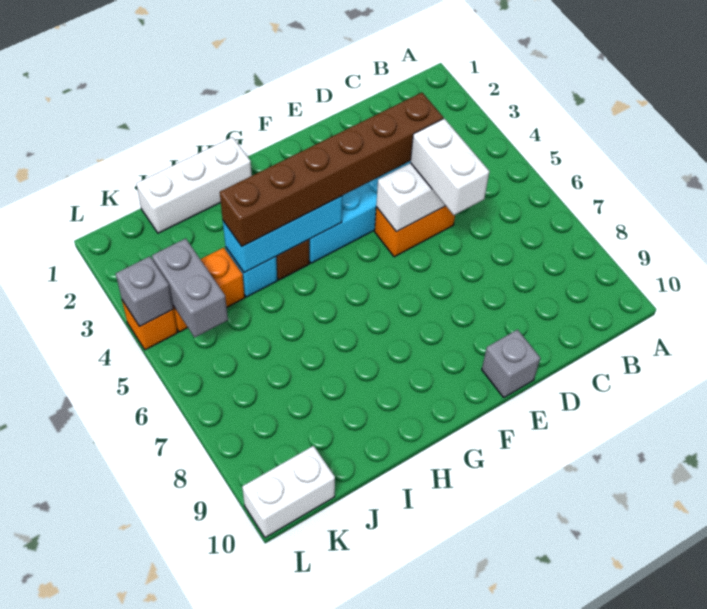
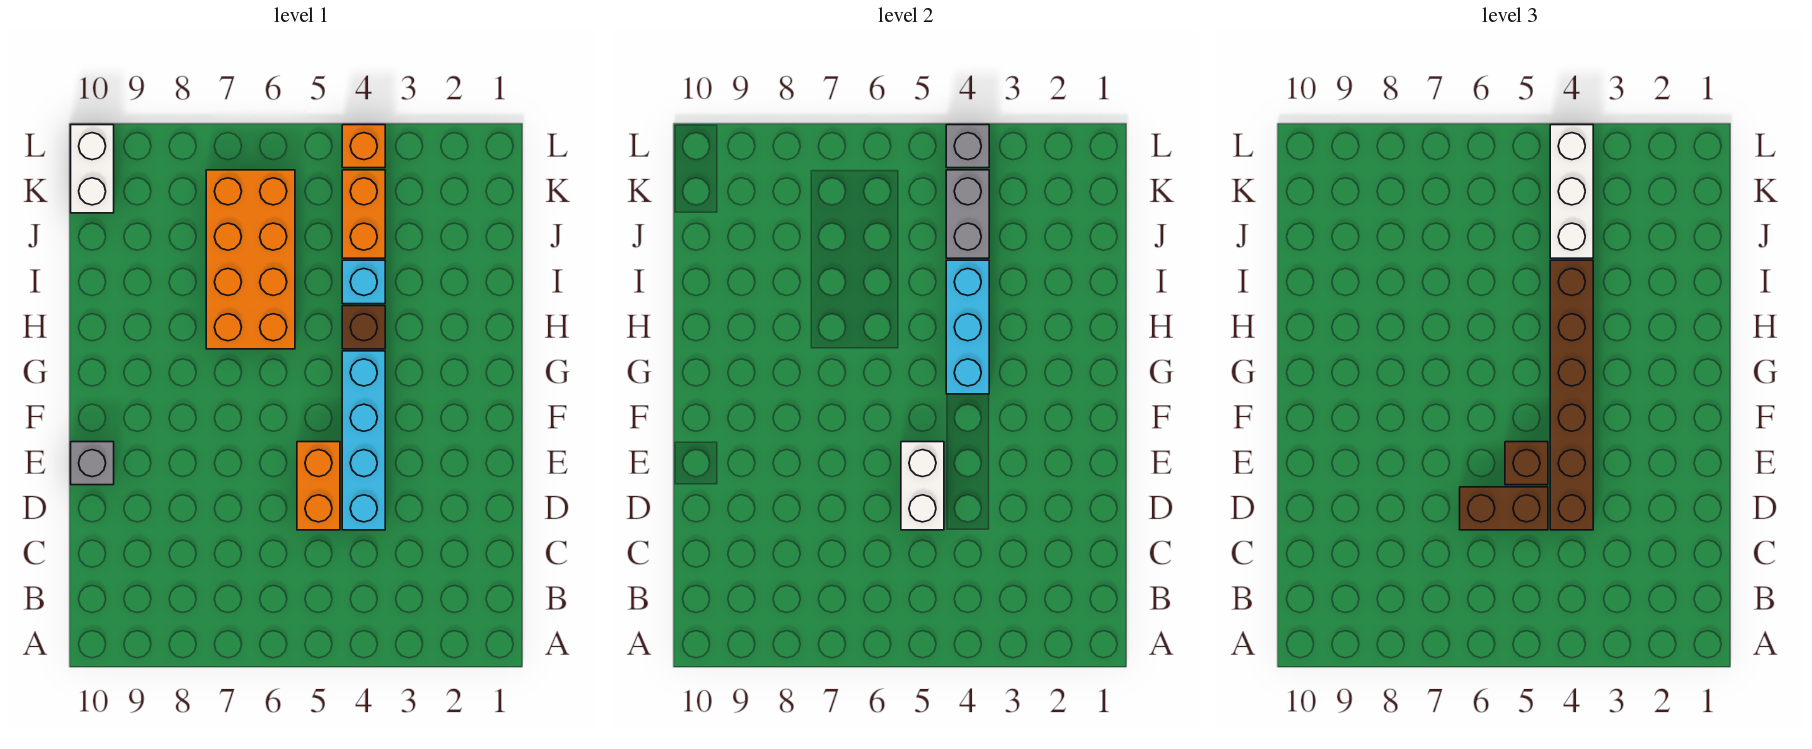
white 1x2 brick [410,118,489,215] -> brown 1x2 brick [1460,487,1548,530]
none -> brown 1x1 brick [1505,442,1548,485]
white 1x3 brick [136,137,252,233] -> white 1x3 brick moved to [1550,125,1593,258]
none -> orange 2x4 brick [206,170,295,349]
grey 1x2 brick [152,239,228,337] -> grey 1x2 brick turned to [946,170,989,258]

